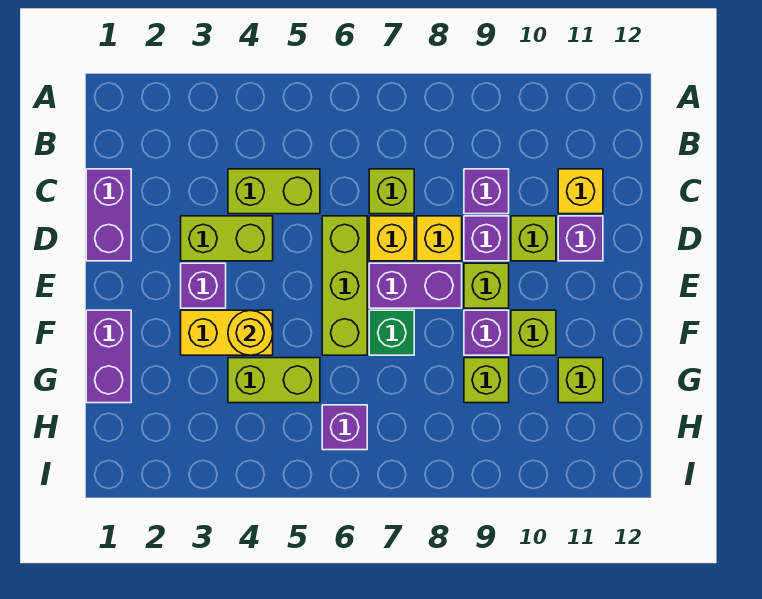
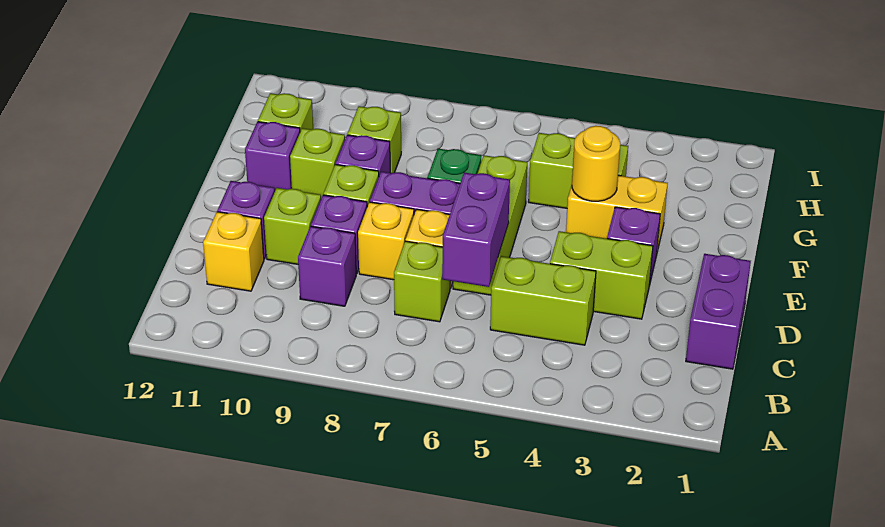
purple 1x2 brick [86,310,131,403] -> purple 1x2 brick moved to [442,173,510,287]
purple 1x1 brick [322,405,367,450] -> purple 1x1 brick moved to [245,122,300,190]

